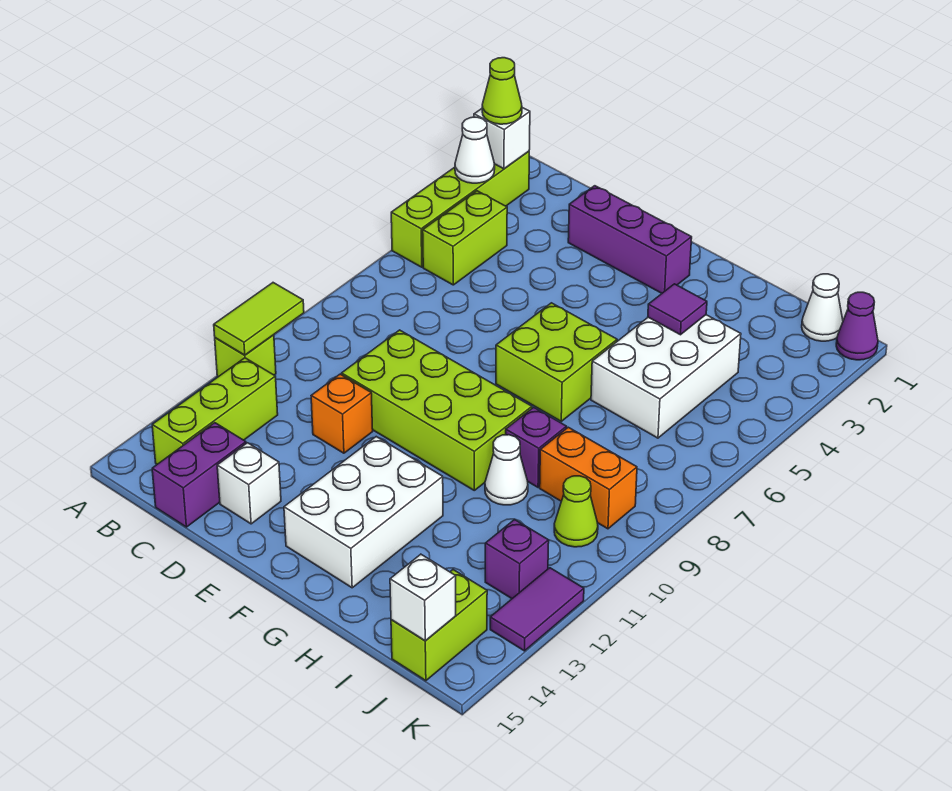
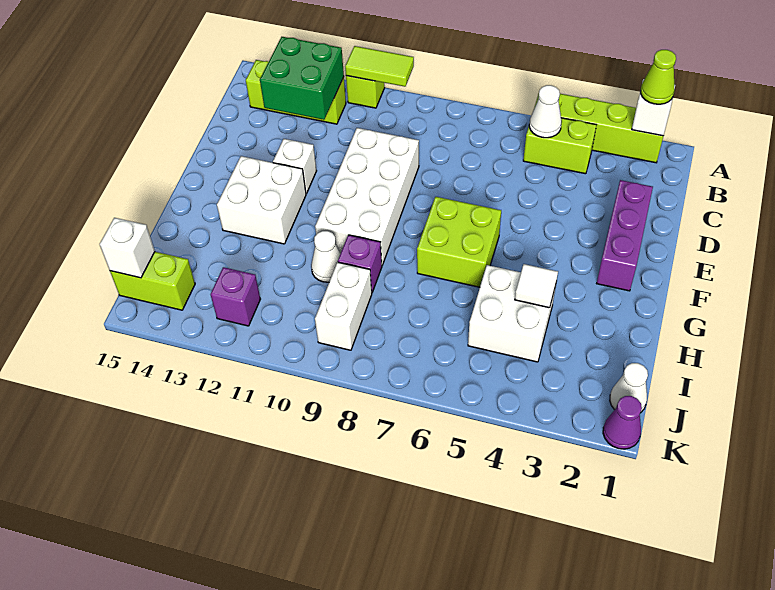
white 1x1 cone [455,117,495,183] -> white 1x1 cone moved to [529,85,562,138]
none -> green 2x2 brick [260,37,344,120]
purple 1x2 brick [152,423,246,527] -> none
lime 2x4 brick [342,330,532,490] -> white 2x4 brick [315,128,419,265]
orange 1x1 brick [311,374,373,453] -> none
white 1x1 brick [217,443,281,524] -> white 1x1 brick moved to [273,139,316,194]
white 2x3 brick [284,437,443,588] -> white 2x2 brick [217,156,306,244]
white 2x3 brick [591,315,741,438] -> white 2x2 brick [468,265,556,362]
purple 1x1 tile [648,284,707,335] -> white 1x1 tile [515,264,558,308]
orange 1x2 brick [540,427,637,529] -> white 1x2 brick [315,262,372,350]
lime 1x1 cone [554,476,598,547] -> none
purple 1x2 tile [490,568,584,651] -> none

